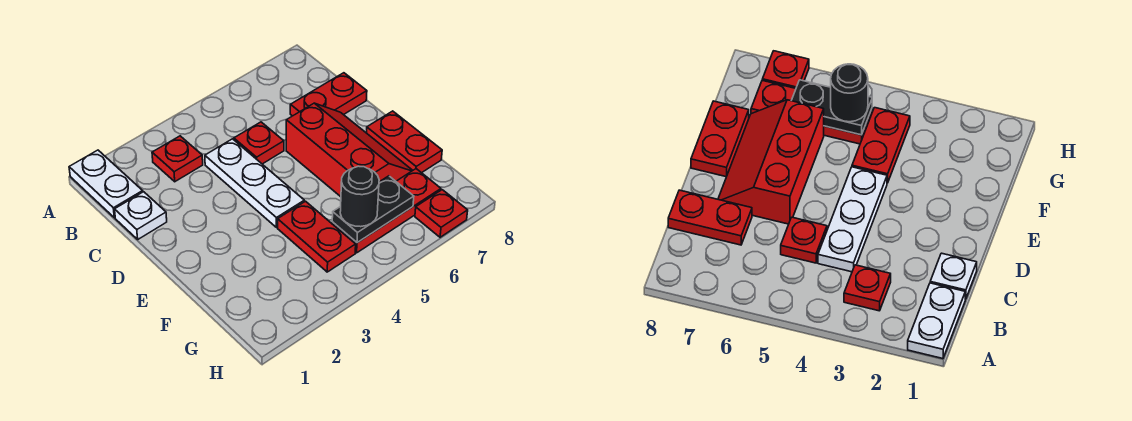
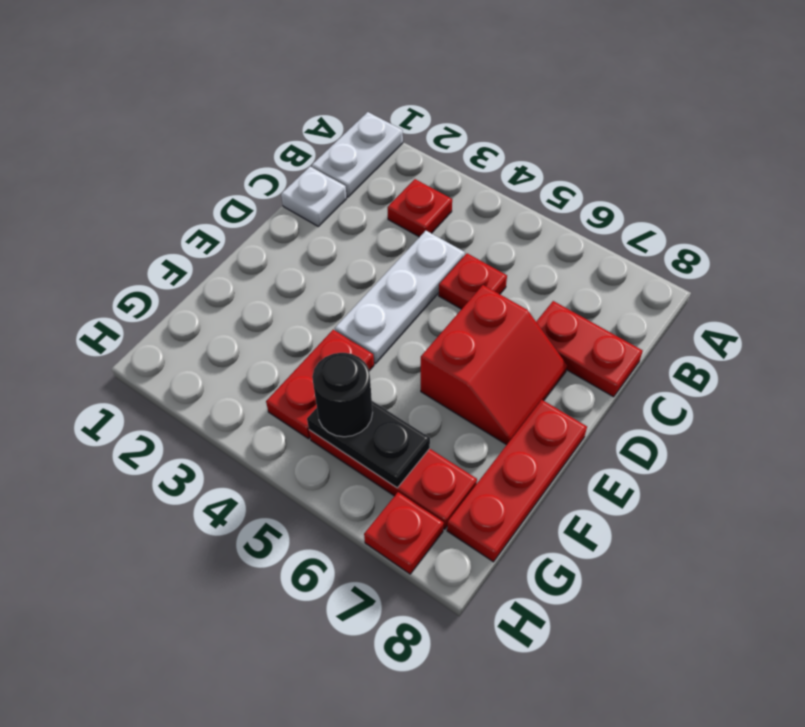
red 2x3 slope [286,103,413,197] -> red 2x2 slope [421,285,567,445]
red 1x2 plate [366,111,442,173] -> red 1x3 plate [447,400,587,562]

